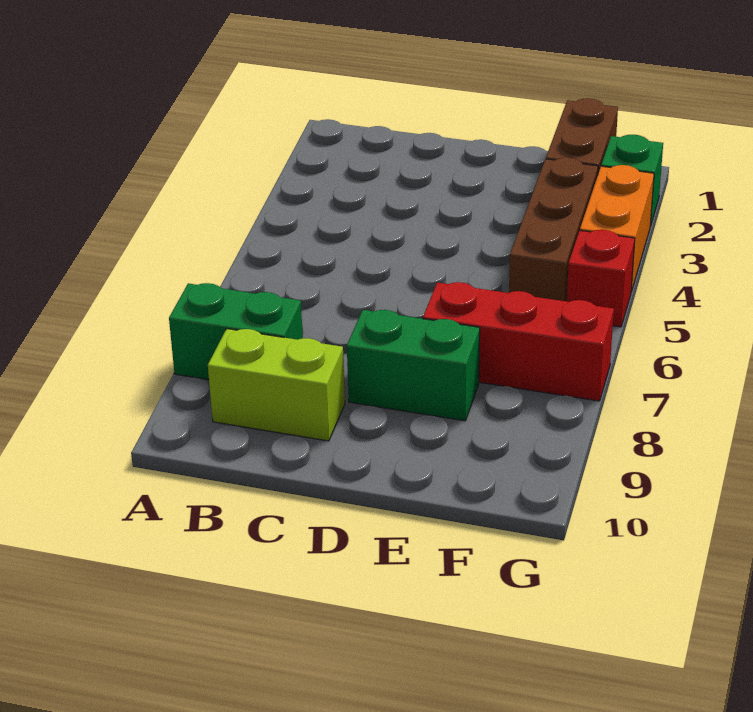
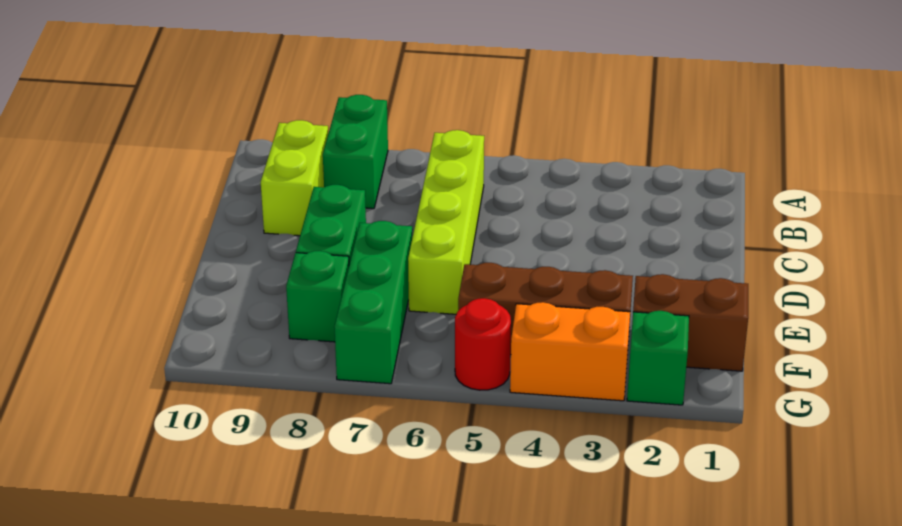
none -> lime 1x4 brick [408,130,484,314]
red 1x3 brick [423,282,614,401] -> green 1x3 brick [334,221,412,384]
none -> green 1x1 brick [286,251,349,342]
red 1x1 brick [567,230,635,327] -> red 1x1 round brick [455,298,511,390]

